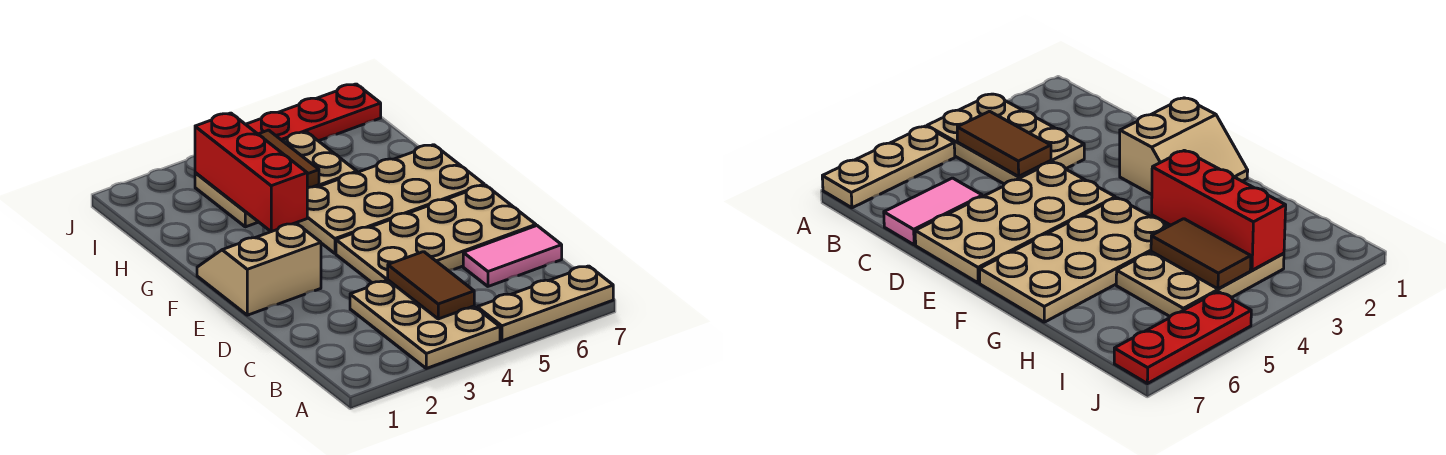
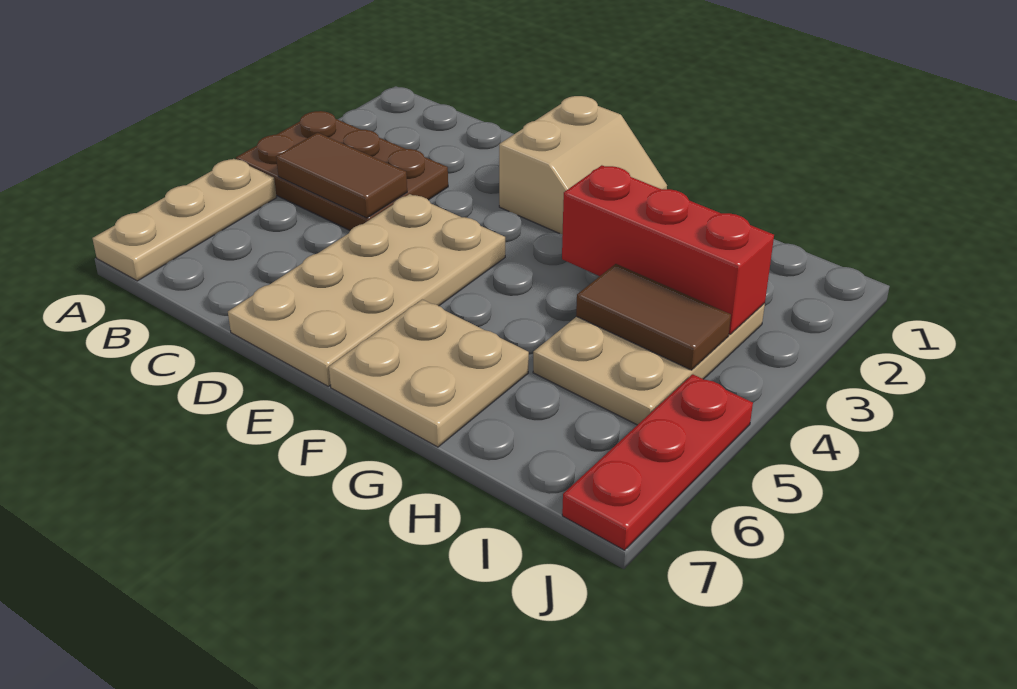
tan 2x3 plate [350,280,500,368] -> brown 2x3 plate [236,111,448,230]
pink 1x2 tile [463,226,562,286] -> none
tan 2x4 plate [297,145,484,253] -> tan 2x2 plate [329,300,529,447]

